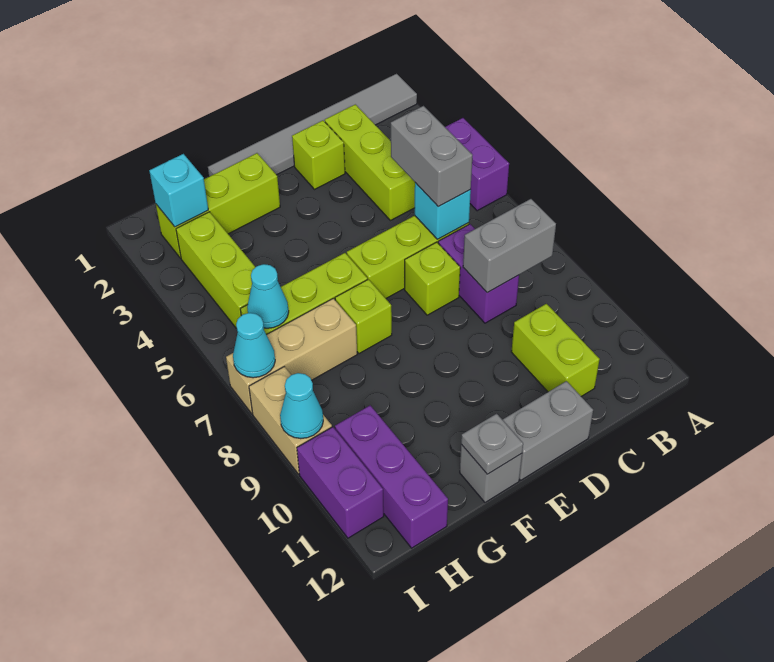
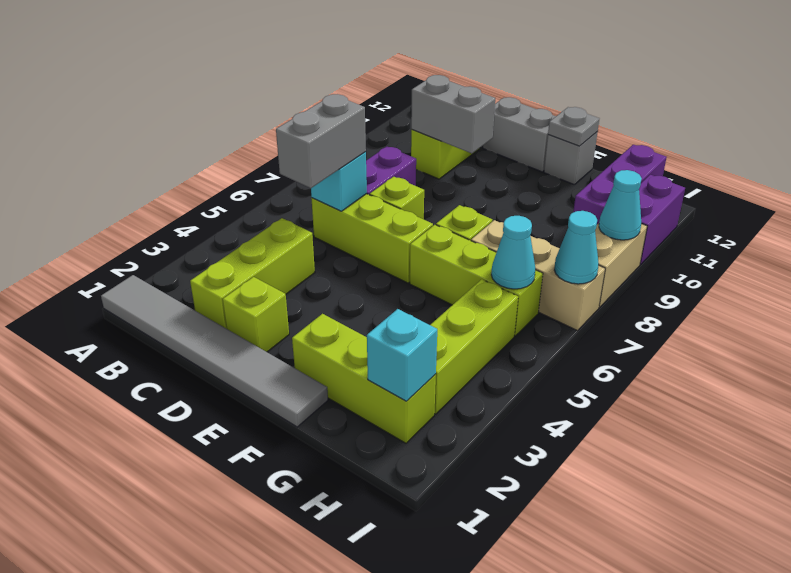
purple 1x2 brick [445,118,509,211] -> none
grey 1x2 brick [463,199,556,293] -> grey 1x2 brick moved to [411,75,495,153]

